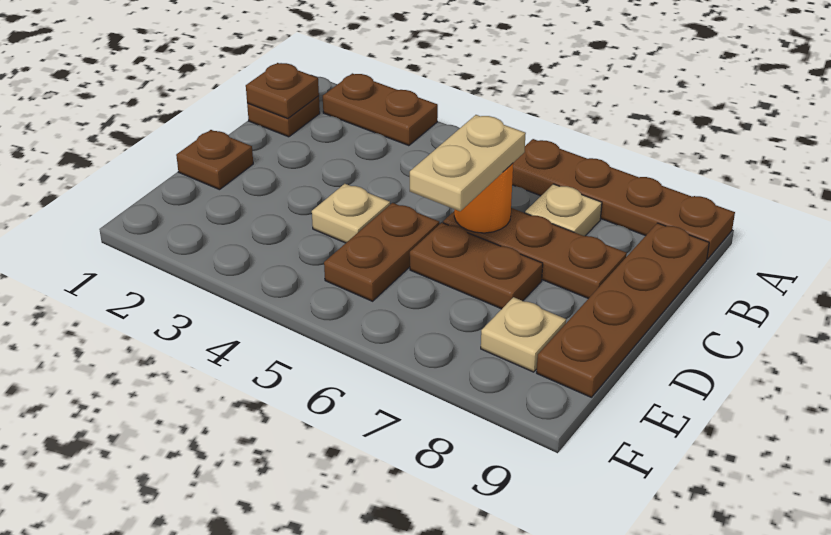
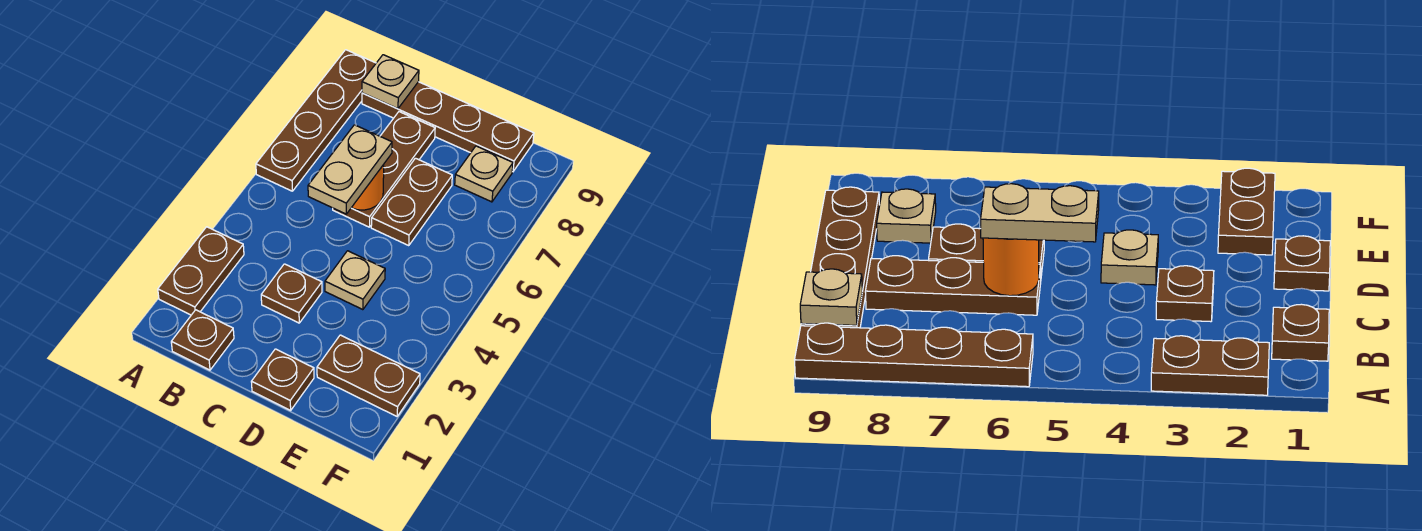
brown 1x1 plate [246,63,319,119] -> brown 1x1 plate moved to [261,264,322,323]
tan 1x1 plate [525,184,602,236] -> tan 1x1 plate moved to [362,55,419,109]
tan 1x2 plate [410,115,526,211] -> tan 1x2 plate turned to [308,125,392,214]
brown 1x2 plate [324,203,439,301] -> brown 1x2 plate moved to [317,335,420,416]

